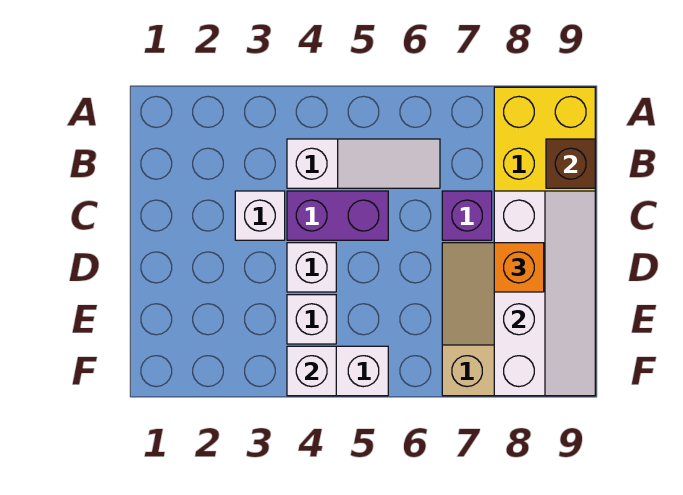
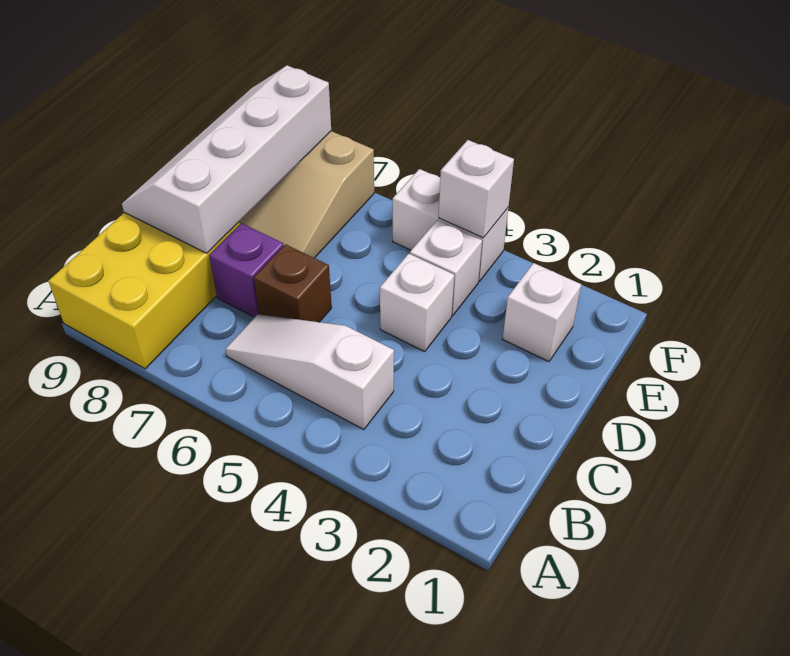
brown 1x1 brick [546,139,595,188] -> brown 1x1 brick moved to [254,244,332,322]
white 1x1 brick [235,191,285,240] -> white 1x1 brick moved to [503,263,581,361]
purple 1x2 brick [287,191,388,240] -> none
orange 1x1 brick [494,243,544,292] -> none

